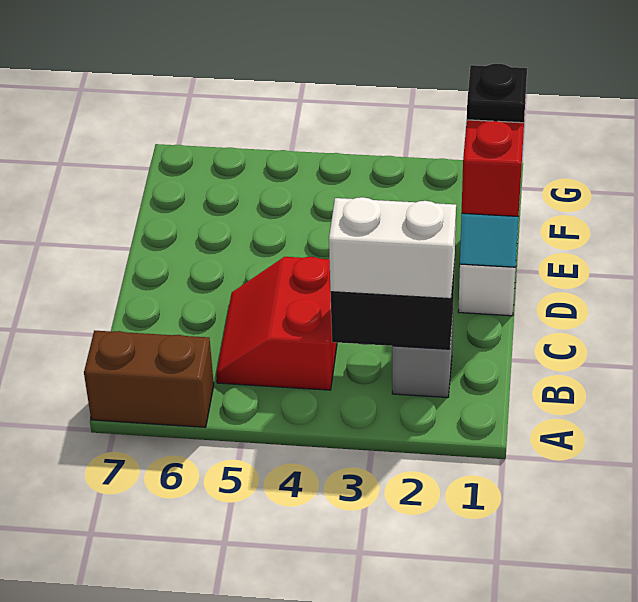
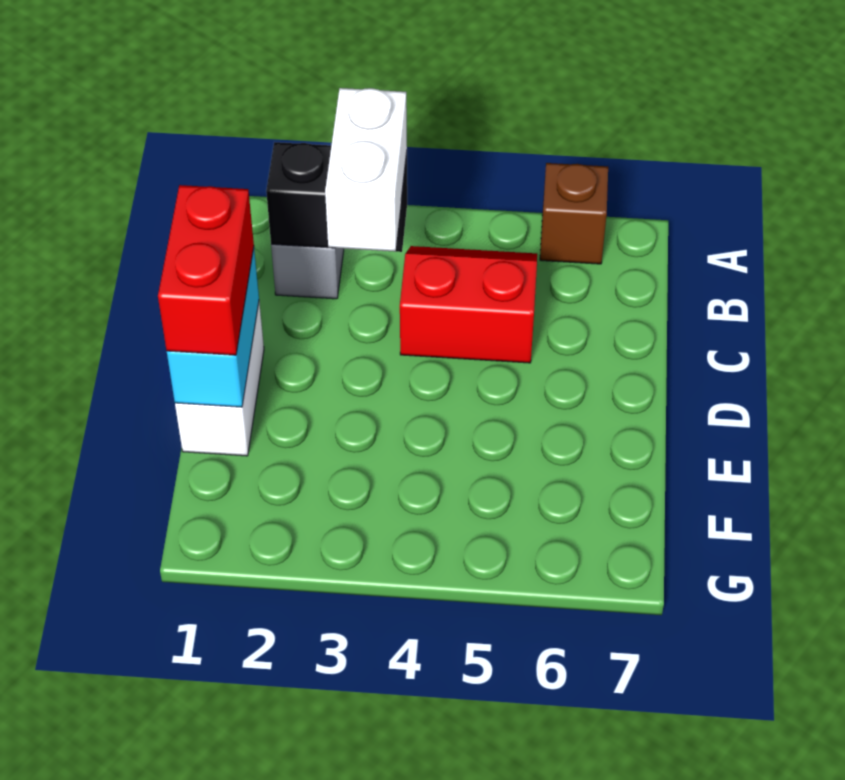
brown 1x2 brick [84,331,214,427] -> brown 1x1 brick [540,163,608,264]
white 1x2 brick [329,197,456,299] -> white 1x2 brick turned to [325,88,407,251]
red 2x2 slope [216,257,337,390] -> red 2x2 slope turned to [400,246,537,363]
black 1x1 plate [467,64,527,123] -> none

